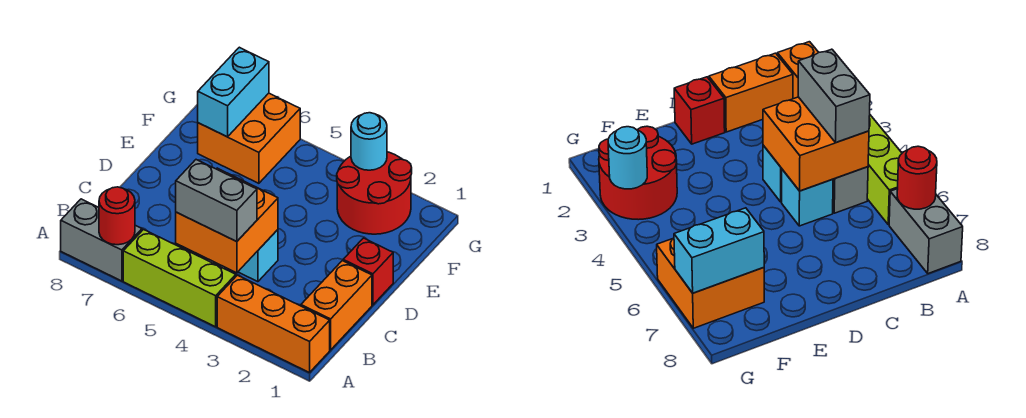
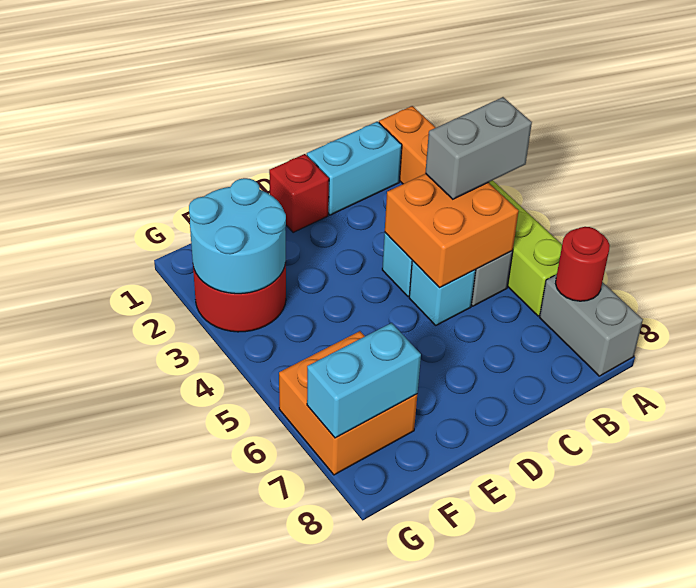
orange 1x2 brick [301,261,372,350] -> cyan 1x2 brick [307,122,402,215]
grey 1x2 brick [176,160,257,242] -> grey 1x2 brick turned to [425,97,532,199]
cyan 1x1 round brick [351,113,387,170] -> cyan 2x2 round brick [189,178,286,294]

